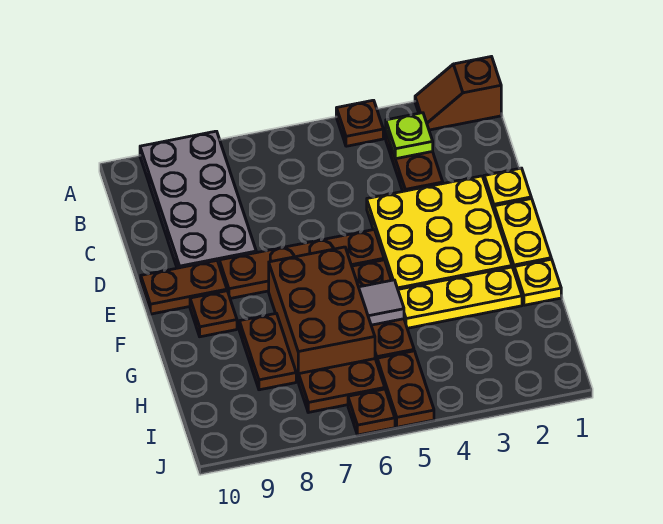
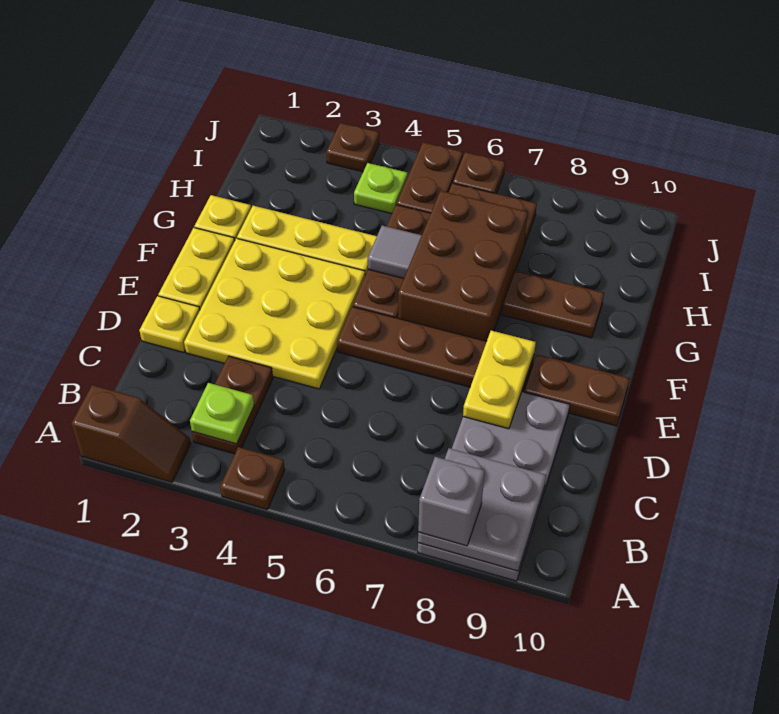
none -> grey 2x2 plate [418,448,546,571]
none -> grey 1x1 brick [418,457,485,546]
none -> yellow 1x2 plate [463,331,536,429]
brown 1x1 plate [190,291,237,337] -> brown 1x1 plate moved to [326,123,379,172]
brown 1x2 plate [239,313,296,390] -> brown 1x2 plate turned to [502,271,604,338]
none -> lime 1x1 plate [354,163,408,214]

